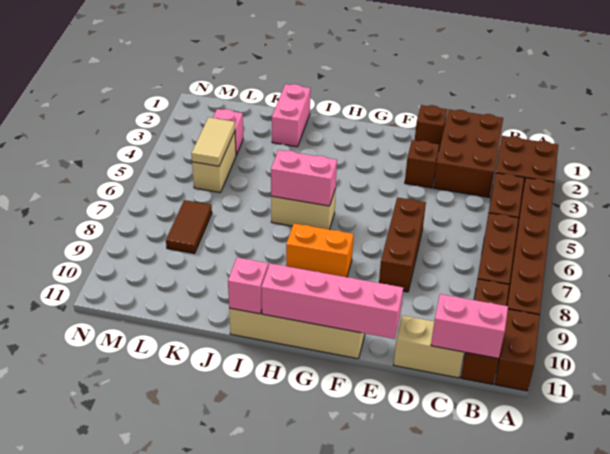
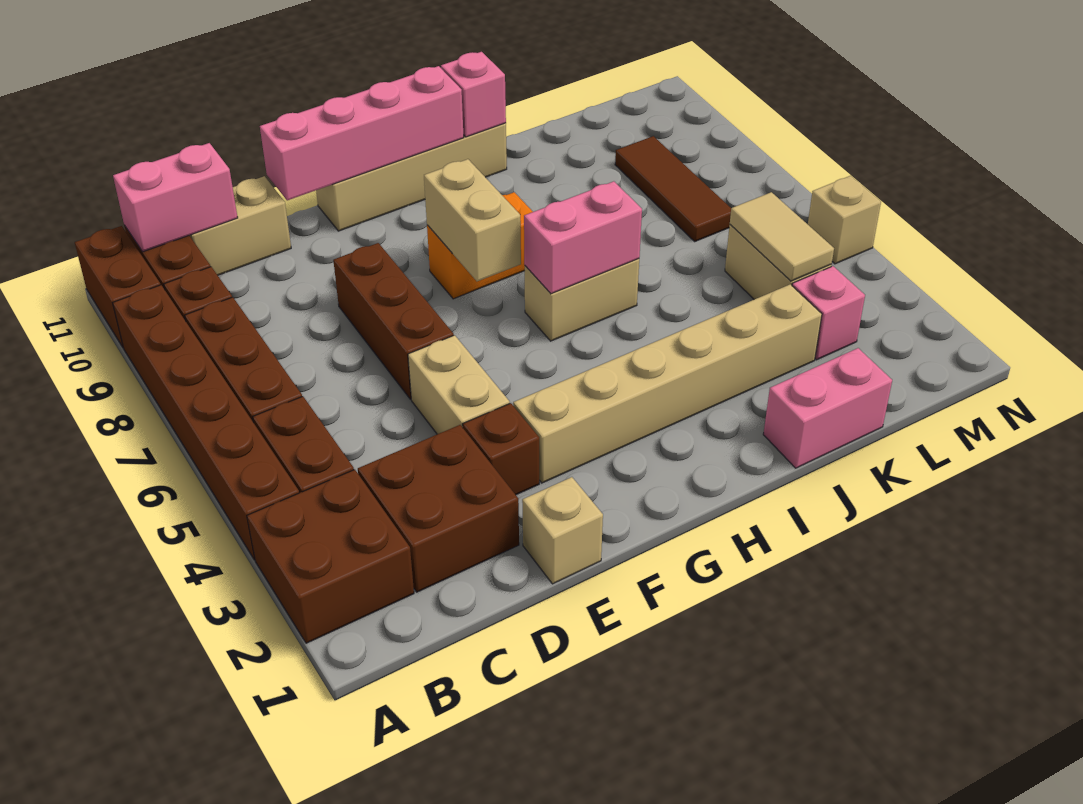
brown 2x3 brick [433,110,503,197] -> brown 2x2 brick [358,425,519,592]
brown 1x1 brick [415,105,447,151] -> tan 1x1 brick [522,477,603,584]
none -> tan 1x2 brick [408,335,510,434]
none -> tan 1x6 brick [513,284,822,483]
none -> tan 1x2 brick [424,159,521,281]
pink 1x2 brick [272,84,311,147] -> pink 1x2 brick turned to [763,348,892,468]
brown 1x2 tile [166,200,212,254] -> brown 1x3 tile [615,136,731,241]
none -> tan 1x1 brick [808,176,881,264]

